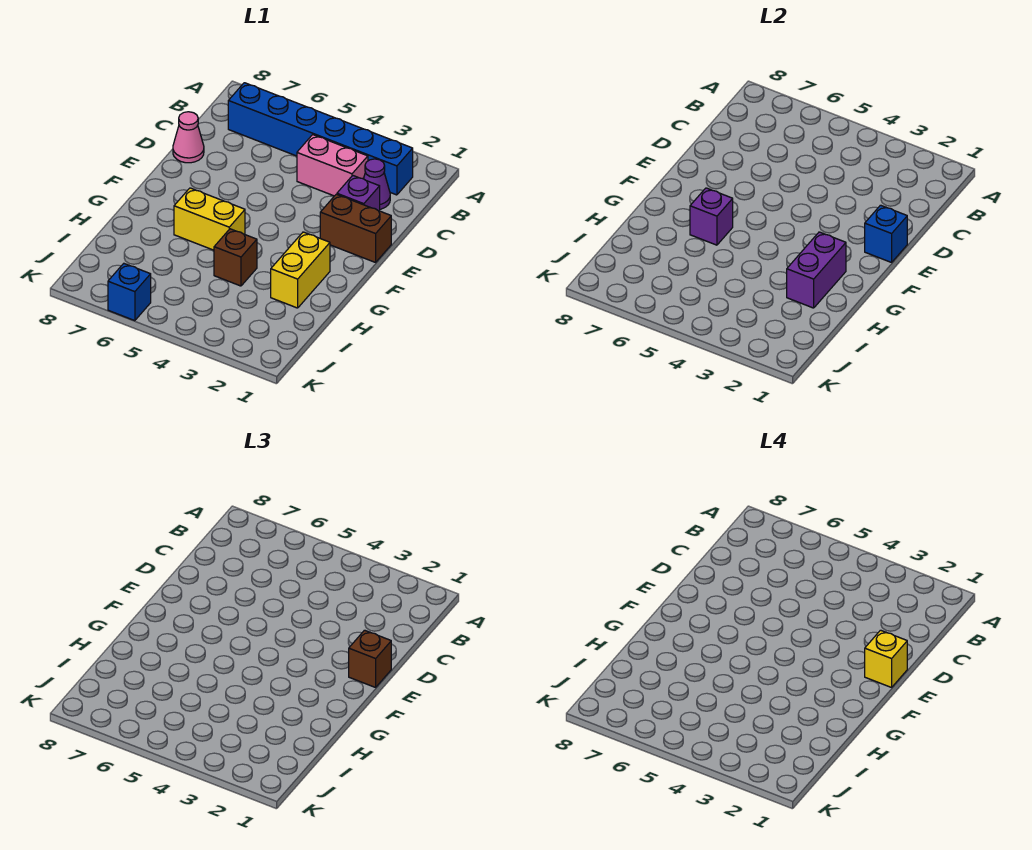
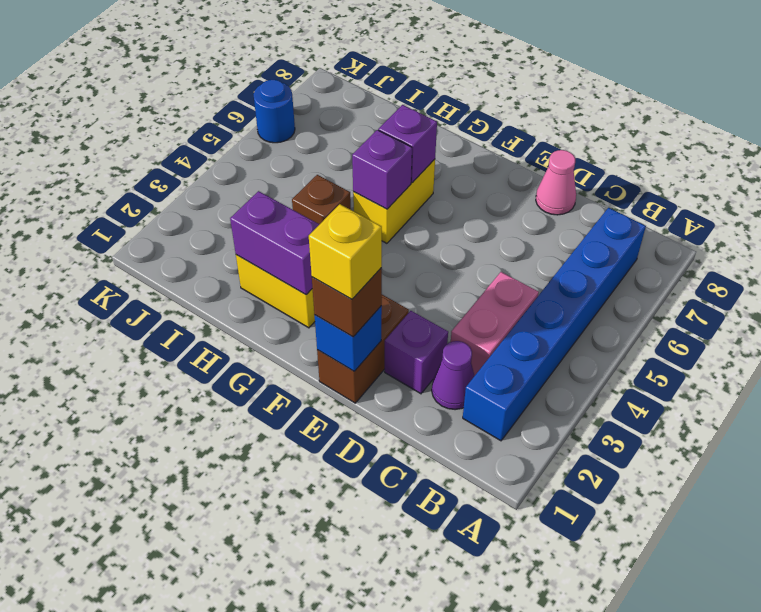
none -> purple 1x1 brick [352,130,412,209]
blue 1x1 brick [108,264,151,321] -> blue 1x1 round brick [253,80,295,143]

